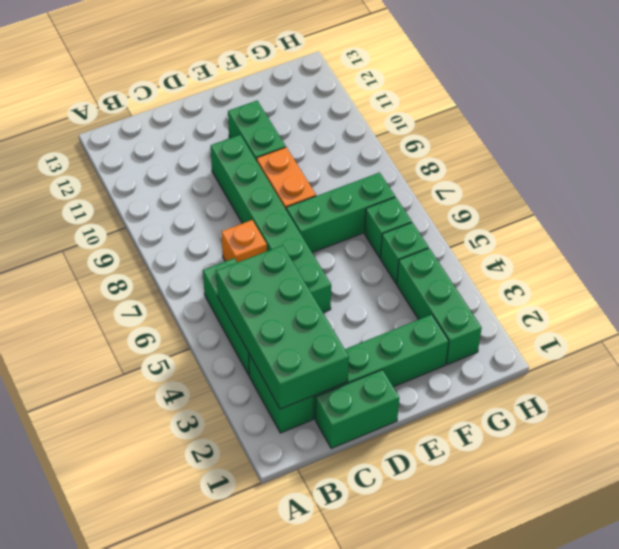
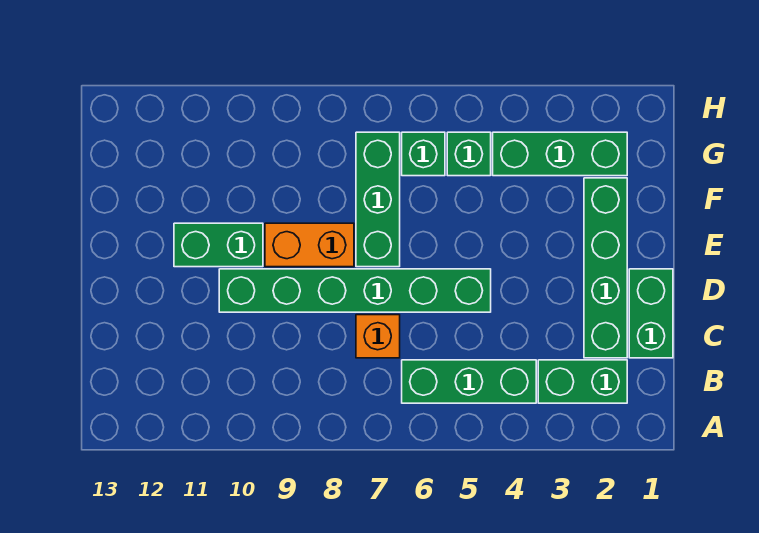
green 2x4 brick [216,245,349,409] -> none

